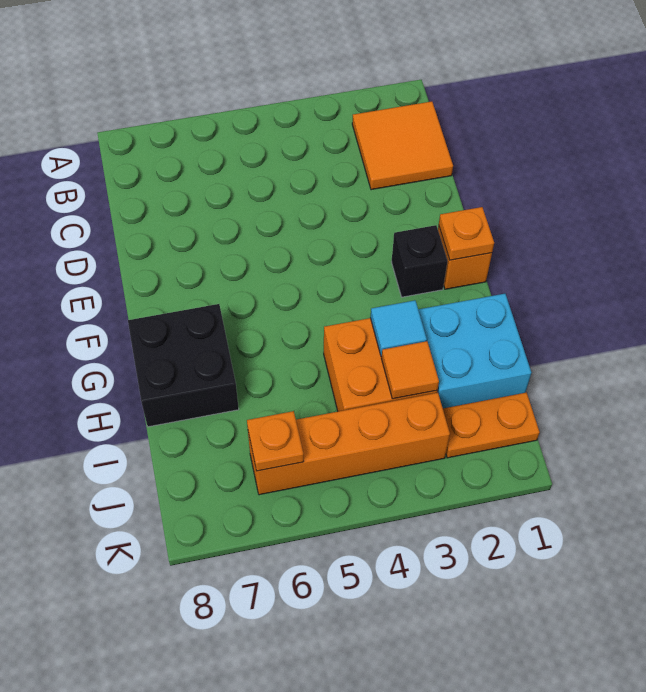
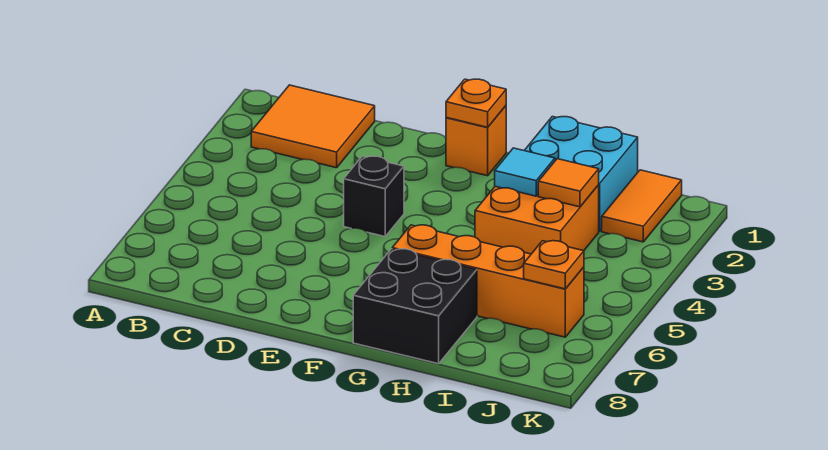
black 1x1 brick [391,225,447,297] -> black 1x1 brick moved to [344,156,404,236]
orange 1x2 plate [443,393,540,458] -> orange 1x2 tile [602,170,682,242]
orange 1x4 brick [248,393,450,495] -> orange 1x4 brick turned to [392,225,584,337]

